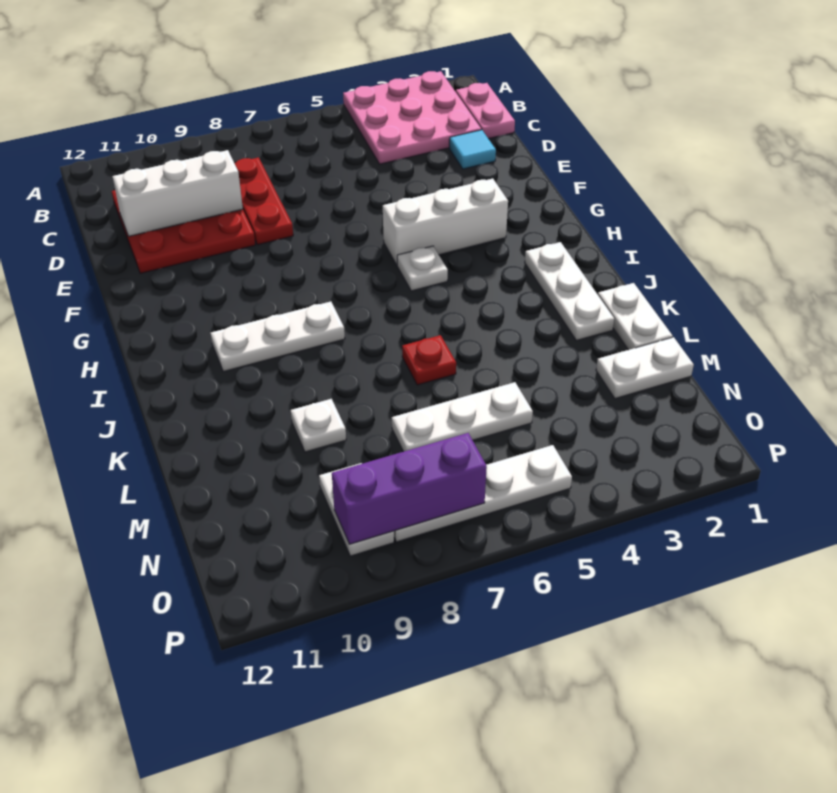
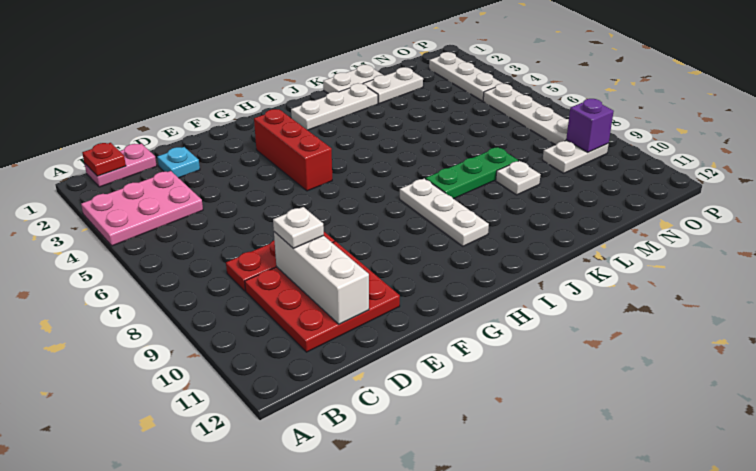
pink 3x3 plate [343,71,481,164] -> pink 2x3 plate [81,171,203,246]
cyan 1x1 tile [449,130,496,169] -> cyan 1x1 plate [157,147,200,178]
white 1x3 brick [383,179,508,265] -> red 1x3 brick [254,109,332,191]
white 1x1 plate [397,246,448,291] -> white 1x1 plate moved to [273,207,324,248]
none -> green 1x3 plate [426,147,518,199]
red 1x1 plate [402,335,456,385] -> red 1x1 plate moved to [82,143,126,176]
white 1x2 plate [596,337,694,399] -> white 1x2 plate turned to [363,67,423,104]
white 1x3 plate [392,382,533,452] -> white 1x3 plate moved to [429,52,503,101]
purple 1x3 brick [332,433,487,544] -> purple 1x1 brick [566,99,614,152]

